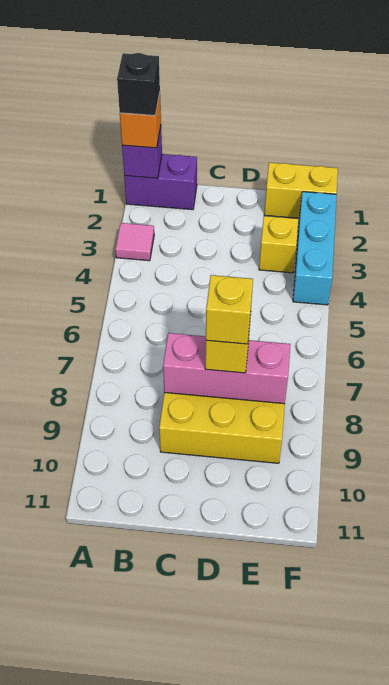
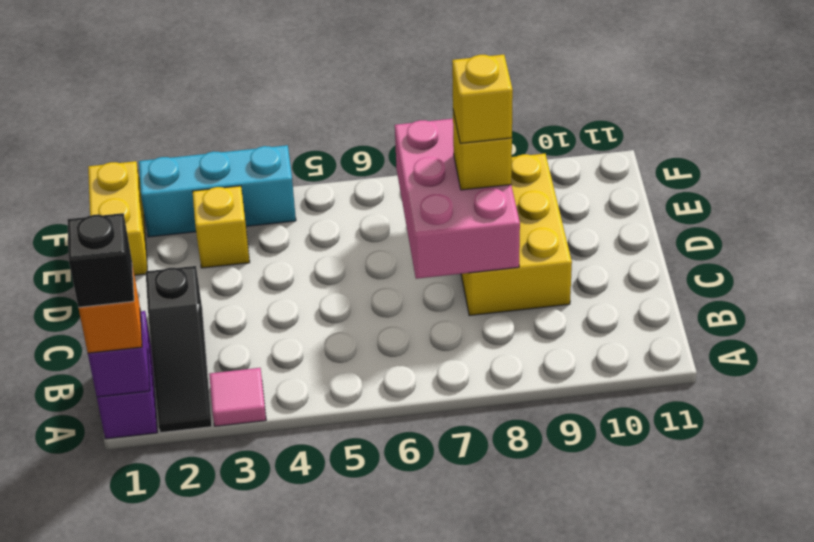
none -> black 1x3 slope [146,266,212,433]
pink 1x3 brick [163,333,291,404] -> pink 2x3 brick [395,119,520,279]

